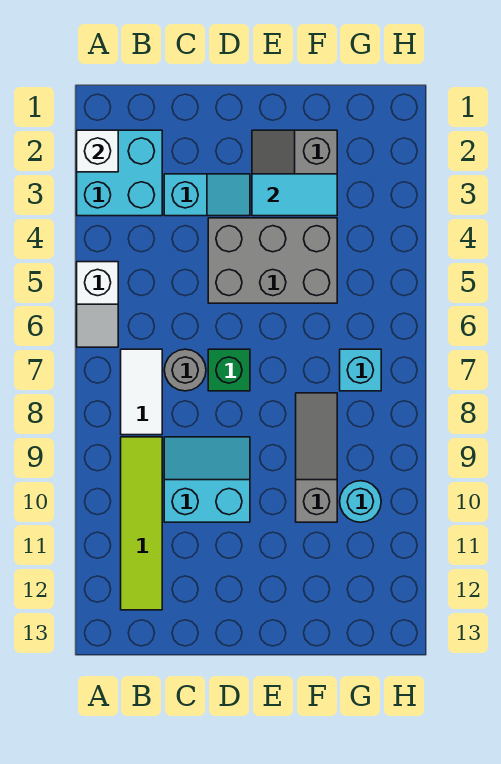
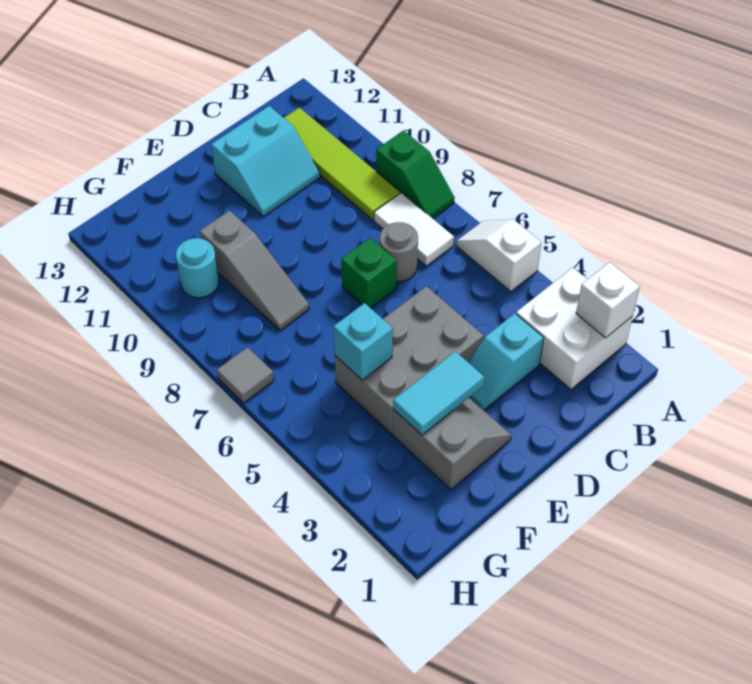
cyan 2x2 brick [77,130,162,216] -> white 2x2 brick [516,268,633,389]
none -> green 1x2 slope [376,131,455,218]
cyan 2x2 slope [164,437,250,522] -> cyan 2x2 slope moved to [211,106,320,216]
cyan 1x1 brick [340,349,381,391] -> cyan 1x1 brick moved to [334,303,393,380]
none -> grey 1x1 tile [217,347,274,403]

